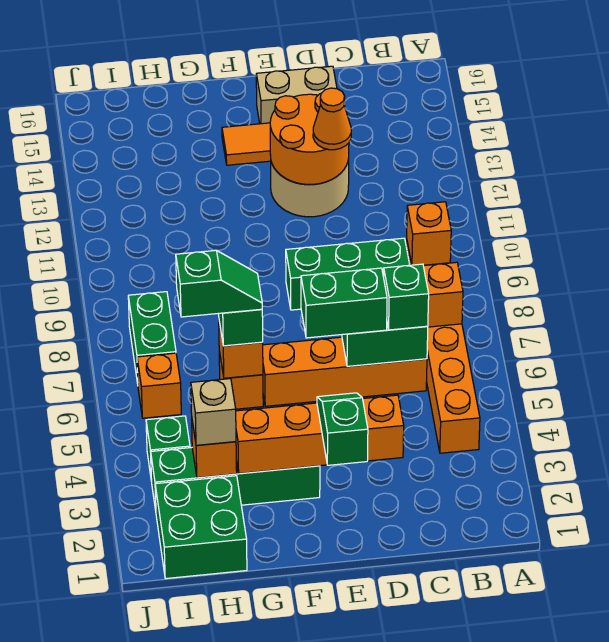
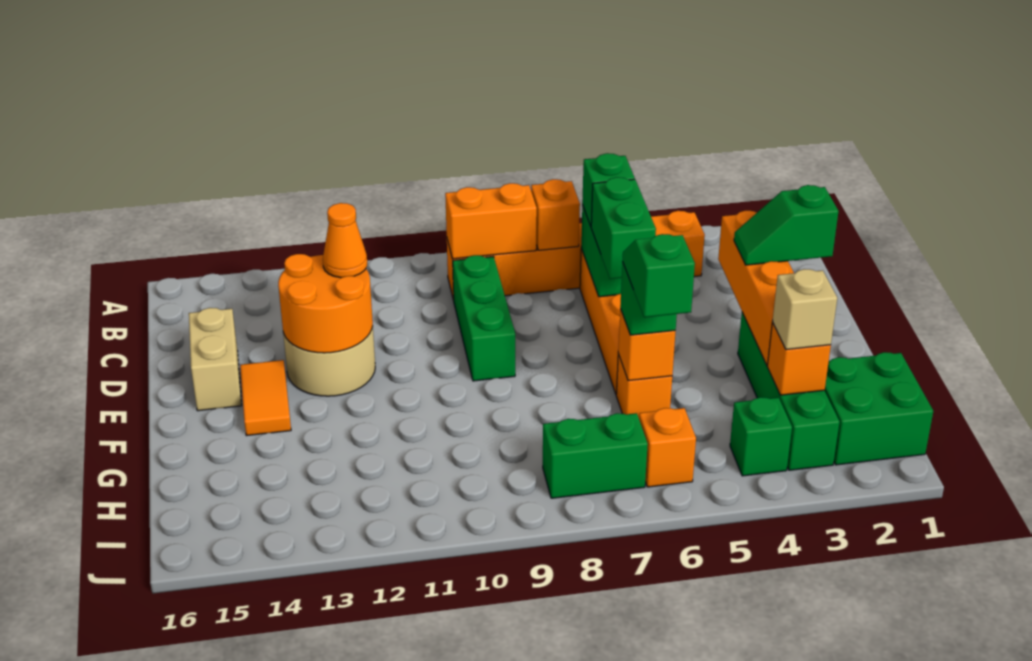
orange 1x1 brick [407,202,451,265] -> orange 1x2 brick [445,183,537,259]

